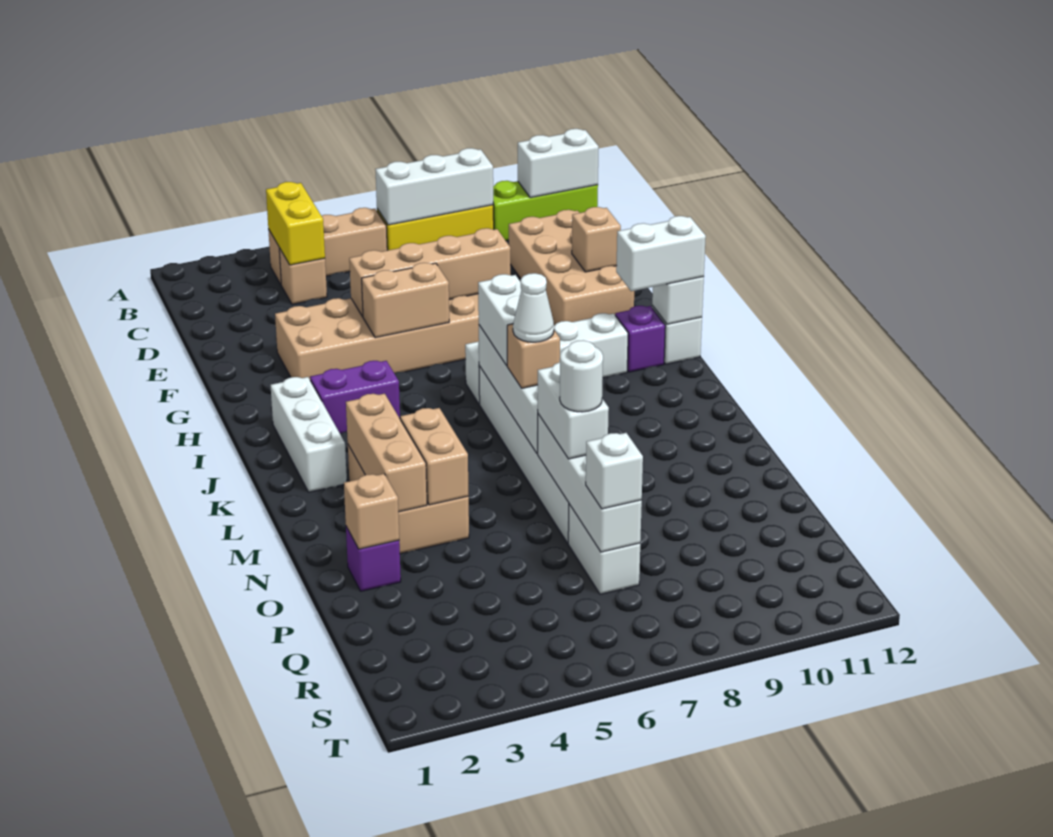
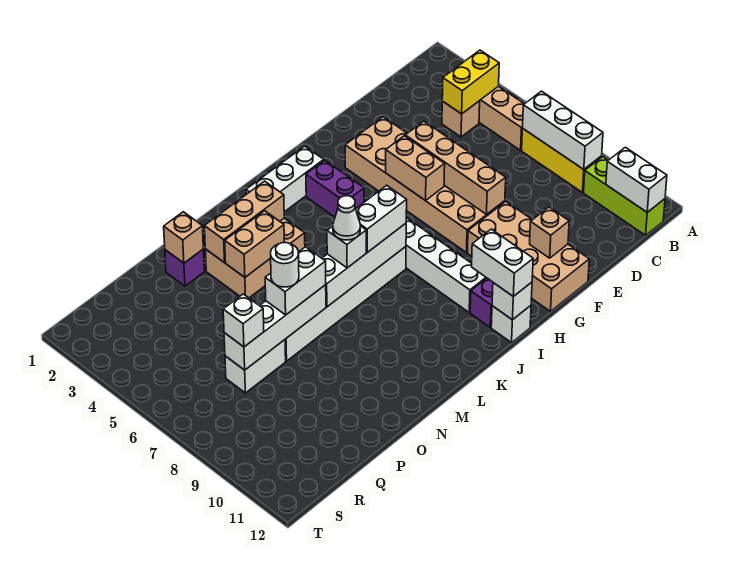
tan 2x4 brick [509,210,634,326] -> tan 2x4 brick turned to [467,202,589,311]
tan 1x1 brick [507,324,560,388] -> white 1x1 brick [327,226,366,268]

